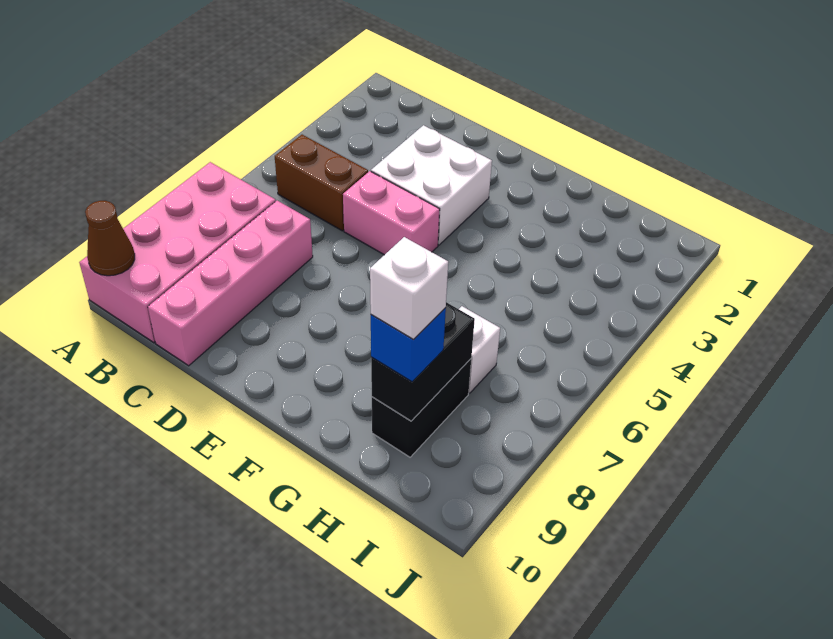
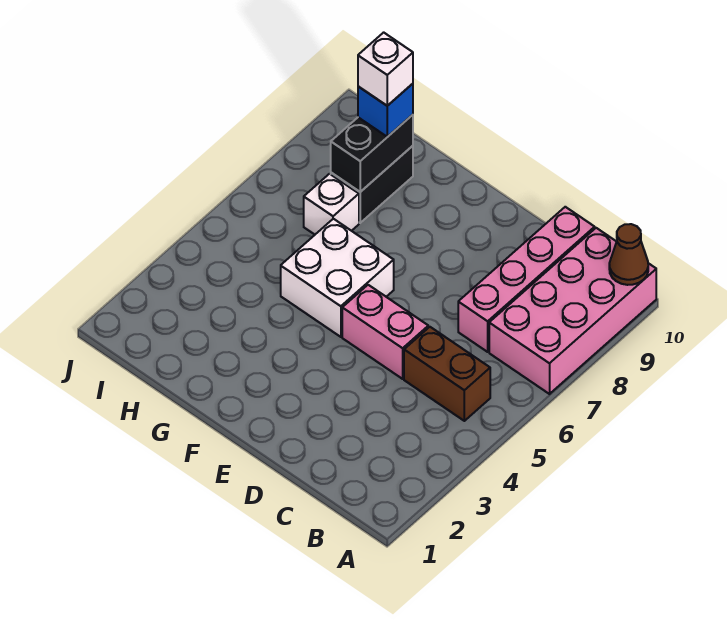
white 2x2 brick [371,125,492,245] -> white 2x2 brick moved to [281,219,394,337]

